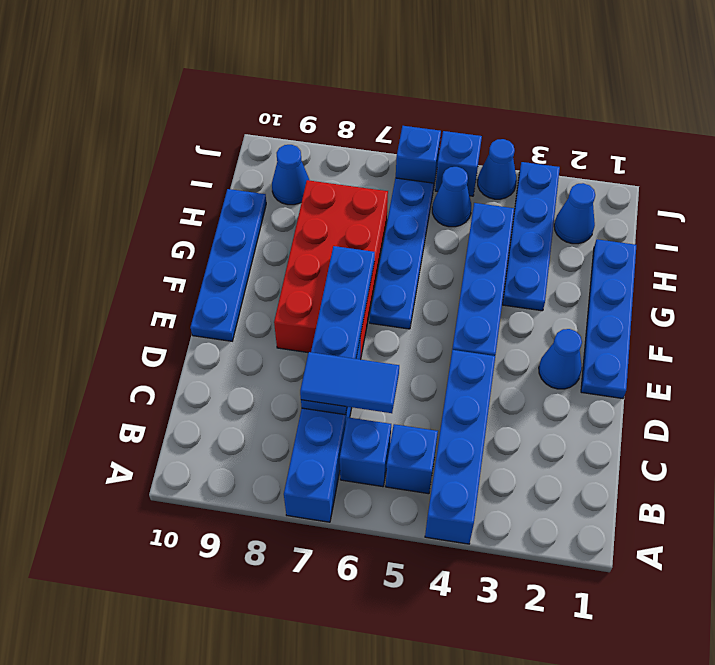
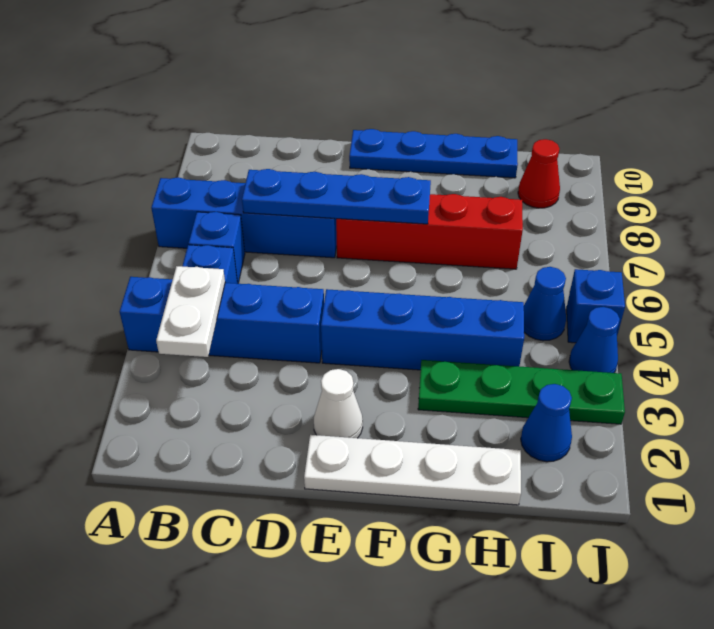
none -> white 1x2 plate [156,266,225,357]
blue 1x2 tile [300,352,399,413] -> none
blue 1x4 plate [581,239,636,399] -> white 1x4 plate [304,435,521,505]
blue 1x1 cone [539,329,582,389] -> white 1x1 cone [314,369,363,438]
red 2x4 brick [274,180,388,359] -> red 1x4 brick [336,194,523,269]
blue 1x4 plate [370,178,434,329] -> none
blue 1x4 plate [503,162,560,311] -> green 1x4 plate [418,360,625,424]
blue 1x1 cone [272,145,310,205] -> red 1x1 cone [518,139,560,208]
blue 1x1 brick [396,126,441,188] -> none

